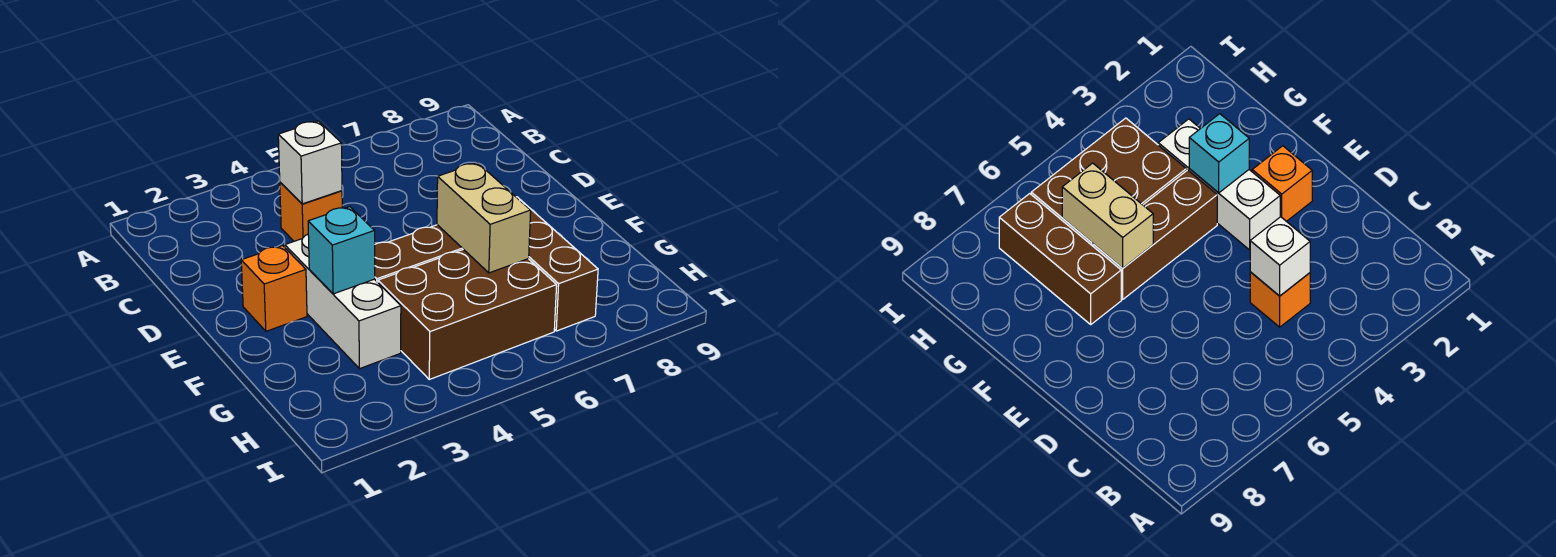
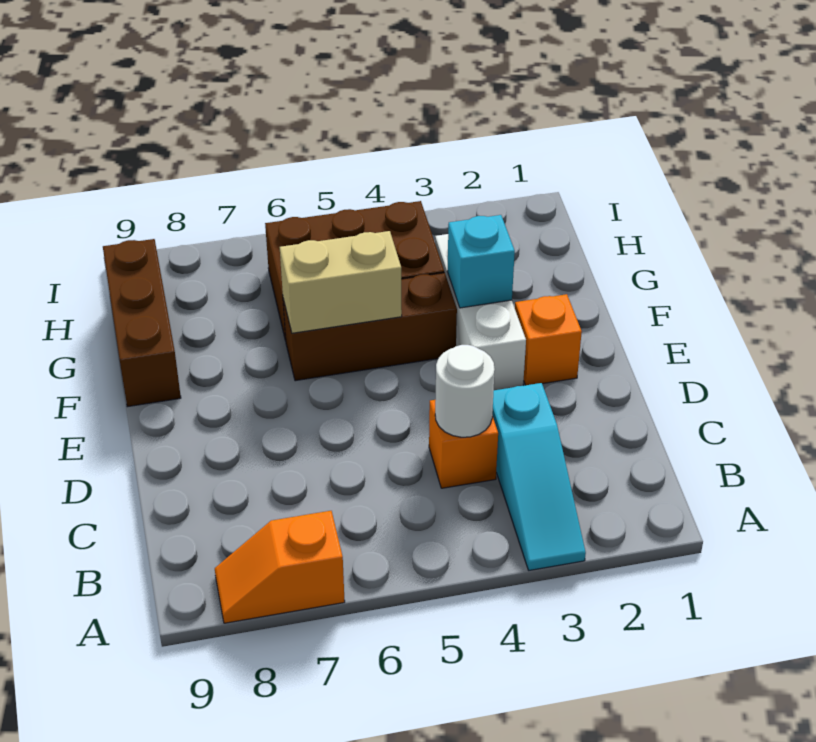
none -> cyan 1x3 slope [492,383,586,570]
none -> orange 1x2 slope [215,511,345,623]
white 1x1 brick [278,121,342,204] -> white 1x1 round brick [435,345,495,437]
tan 1x2 brick [437,163,531,273] -> tan 1x2 brick turned to [280,231,402,333]
brown 1x3 brick [517,197,598,331] -> brown 1x3 brick moved to [103,239,181,407]

